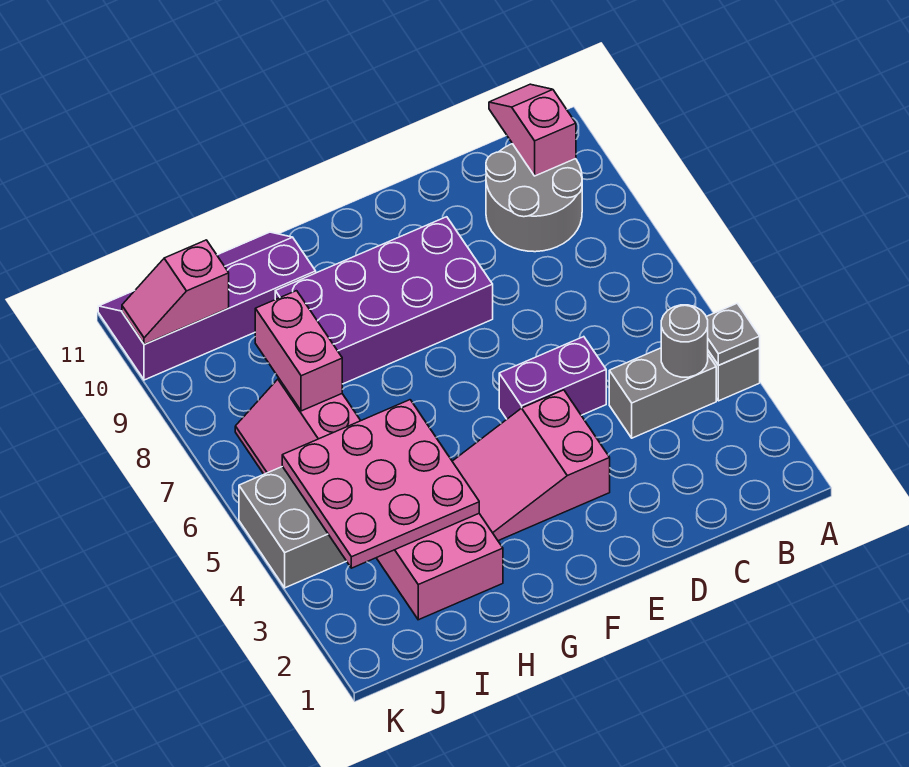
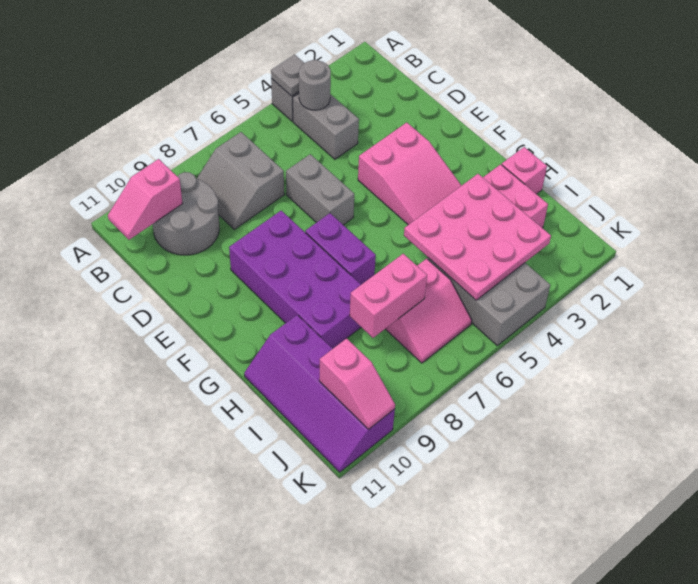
none -> grey 2x2 slope [197,132,284,229]
purple 1x2 brick [499,337,606,419] -> purple 1x2 brick moved to [305,213,376,285]
none -> grey 1x2 brick [286,154,354,225]
none -> pink 1x1 brick [502,147,547,194]

